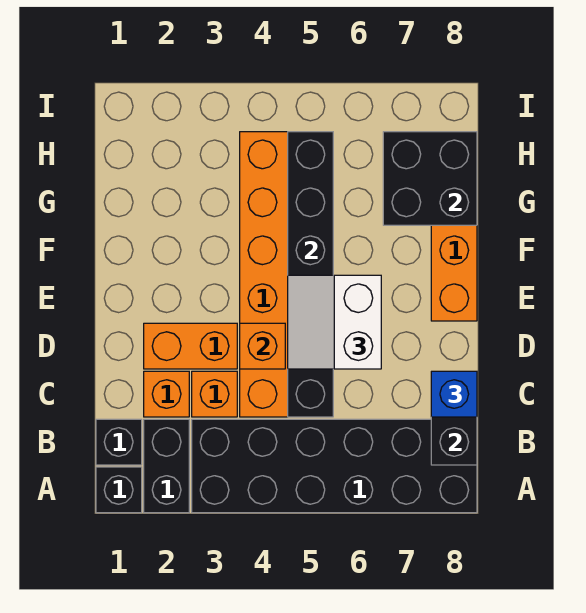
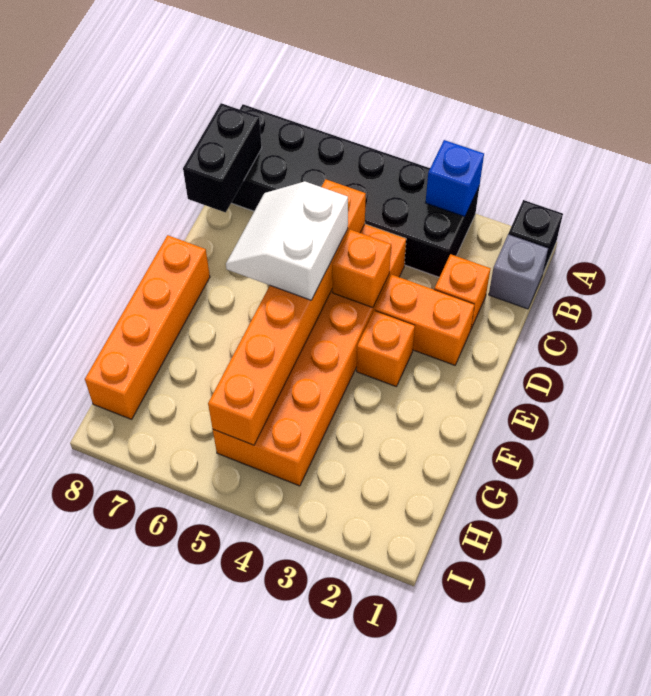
black 1x2 brick [144,419,189,513] -> none
black 1x1 brick [96,419,142,465] -> grey 1x1 brick [489,234,549,309]
orange 1x1 brick [192,371,237,417] -> orange 1x1 brick moved to [357,311,415,387]
black 1x6 brick [288,132,333,417] -> orange 1x6 brick [208,179,366,445]
blue 1x1 brick [431,371,477,417] -> blue 1x1 brick moved to [426,140,484,217]
white 2x2 slope [288,275,381,369] -> white 2x2 slope turned to [226,181,348,300]
black 2x2 brick [383,132,477,225] -> none

